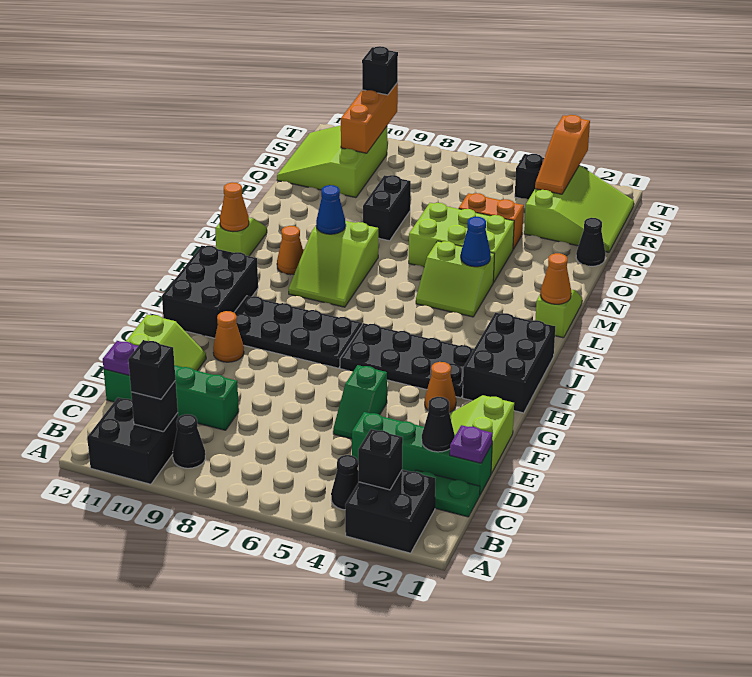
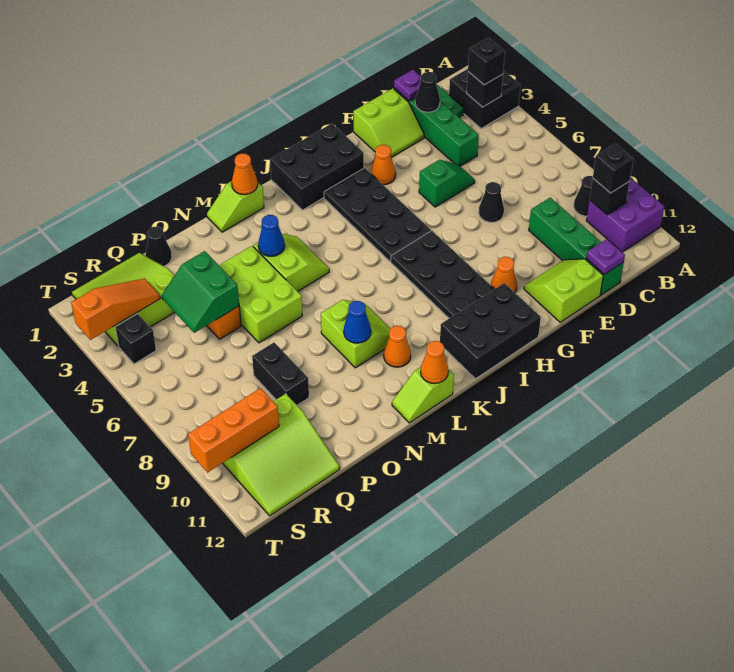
black 2x2 brick [87,398,178,484] -> purple 2x2 brick [586,178,664,252]
black 1x1 cone [331,455,358,510] -> black 1x1 cone moved to [479,182,504,222]
lime 2x3 slope [289,221,378,307] -> lime 2x2 slope [321,300,390,368]
black 1x2 brick [363,175,411,241] -> black 1x2 brick turned to [252,343,309,405]
none -> green 2x2 slope [162,251,239,333]
black 1x1 brick [362,46,398,95] -> black 1x1 brick moved to [468,38,505,85]

